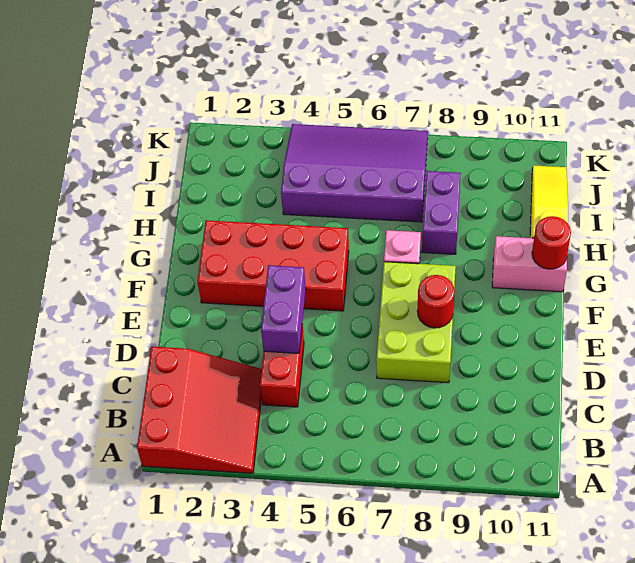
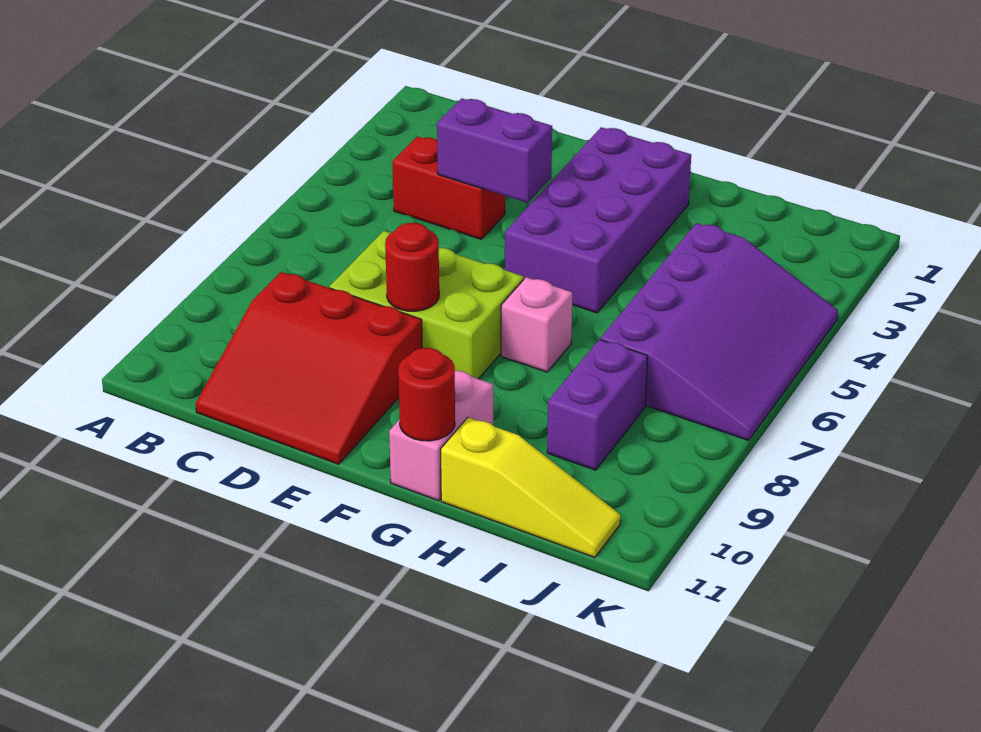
red 3x3 slope [137,347,262,473] -> red 3x3 slope moved to [196,272,422,464]
red 2x4 brick [198,220,349,311] -> purple 2x4 brick [505,127,691,313]
purple 1x2 brick [422,171,461,254] -> purple 1x2 brick turned to [547,339,648,470]

